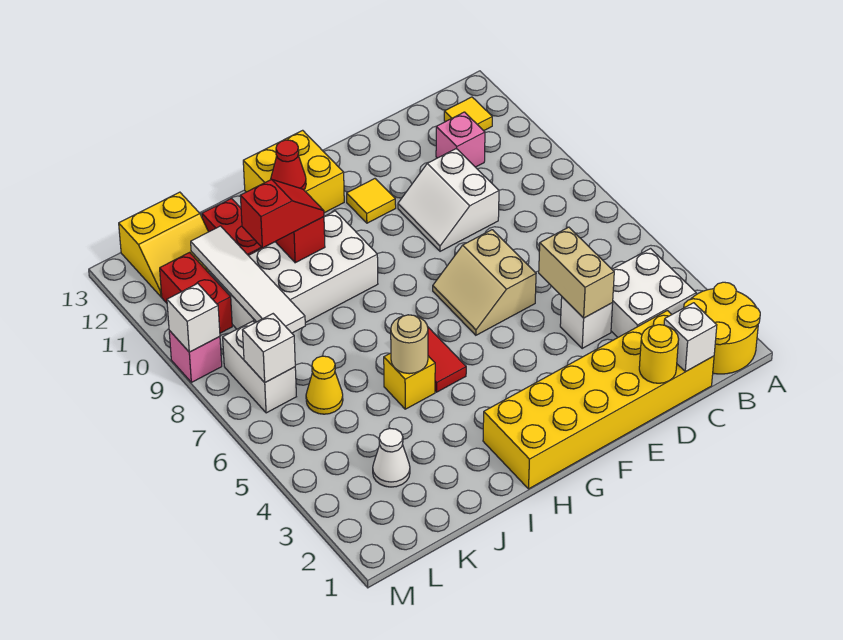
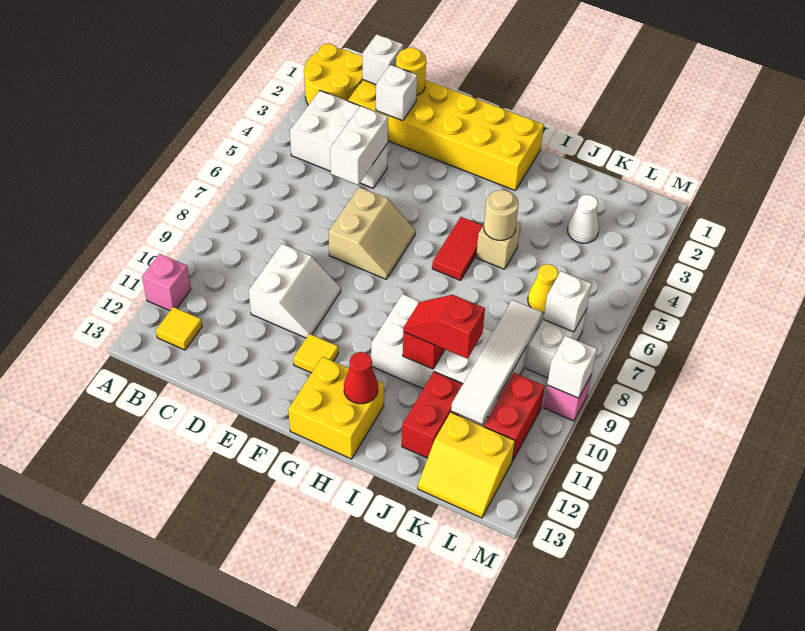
pink 1x1 brick [436,112,485,167] -> pink 1x1 brick moved to [142,254,191,311]
none -> white 1x1 brick [376,65,417,121]
tan 1x2 brick [539,227,614,318] -> white 1x2 brick [330,106,388,185]
yellow 1x1 brick [384,353,435,409] -> tan 1x1 brick [476,222,521,269]
yellow 2x2 slope [119,192,210,297] -> yellow 2x2 slope turned to [418,413,515,518]

